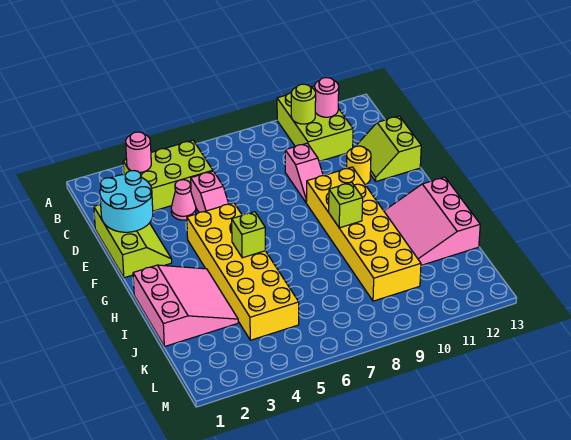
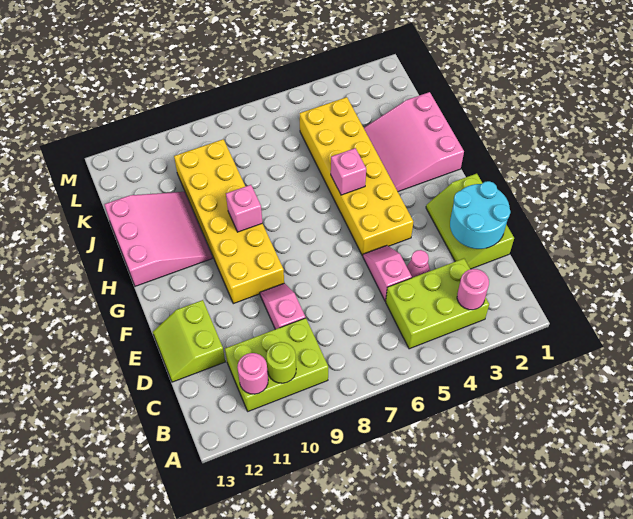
lime 2x3 brick [277,86,353,161] -> lime 2x3 brick turned to [225,318,328,411]
lime 2x2 slope [356,116,421,181] -> lime 2x2 slope turned to [153,300,225,382]
yellow 1x1 round brick [346,146,371,185] -> none
lime 1x1 brick [232,212,265,258] -> pink 1x1 brick [331,148,366,195]
lime 1x1 brick [329,182,363,228] -> pink 1x1 brick [226,185,262,232]

